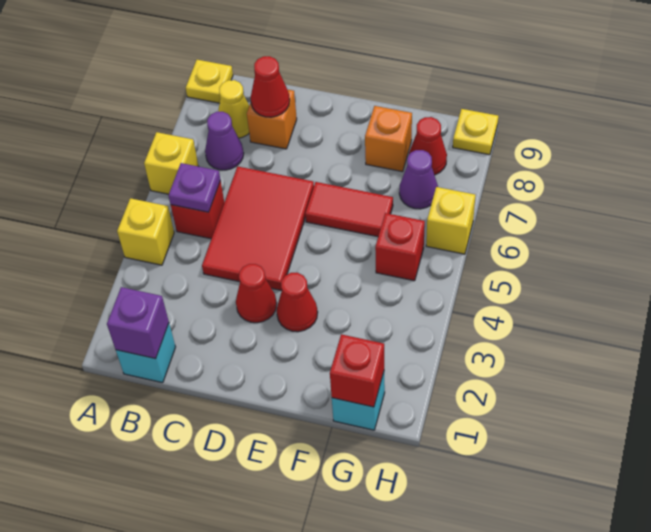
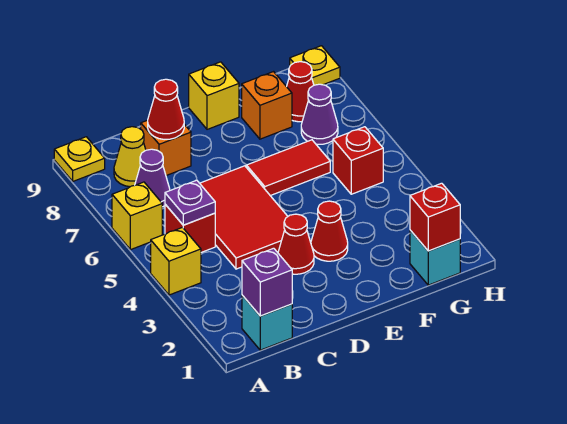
yellow 1x1 brick [426,187,475,254] -> yellow 1x1 brick moved to [189,62,239,129]

